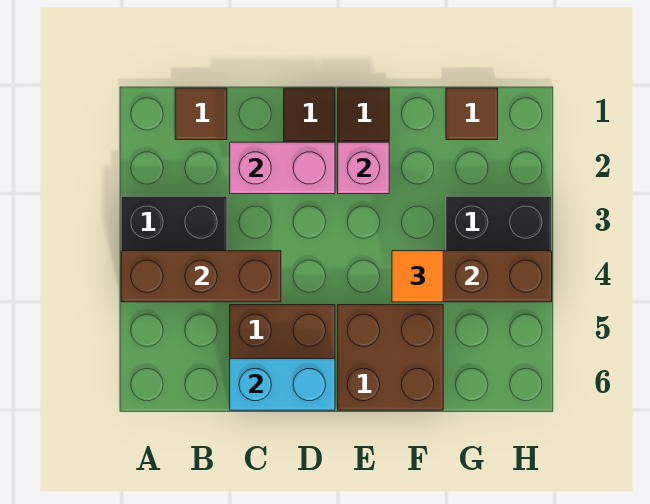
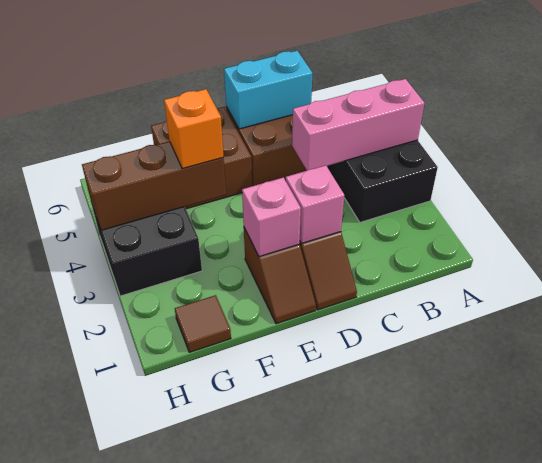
brown 1x3 brick [121,251,281,302] -> pink 1x3 brick [292,79,424,170]
brown 1x1 tile [175,88,227,140] -> none
pink 1x2 brick [230,142,335,194] -> pink 1x1 brick [286,165,344,244]
orange 1x1 tile [392,251,443,302] -> orange 1x1 brick [164,89,224,169]

